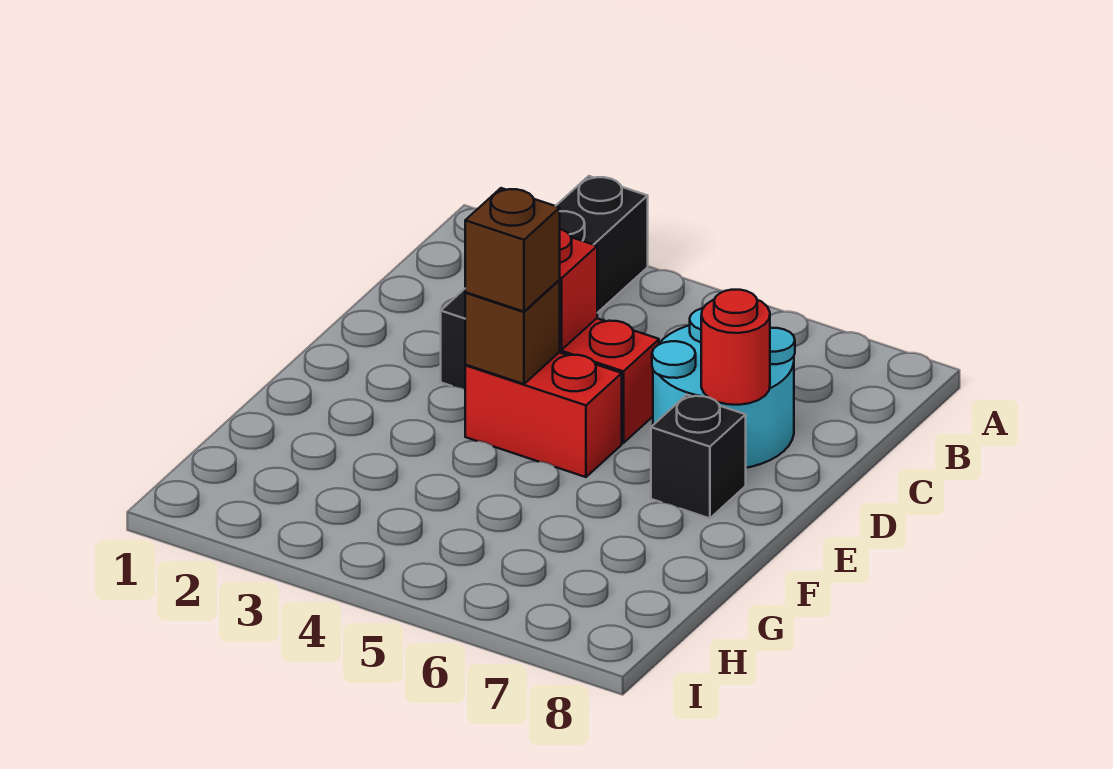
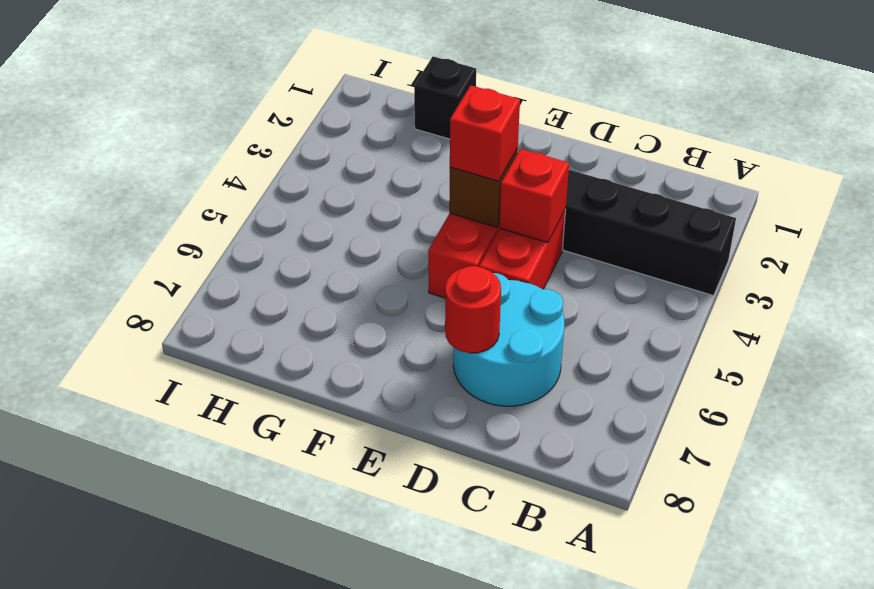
brown 1x1 brick [465,188,560,312] -> red 1x1 brick [450,85,520,181]
black 1x1 brick [651,395,746,518] -> black 1x1 brick moved to [414,56,476,139]

